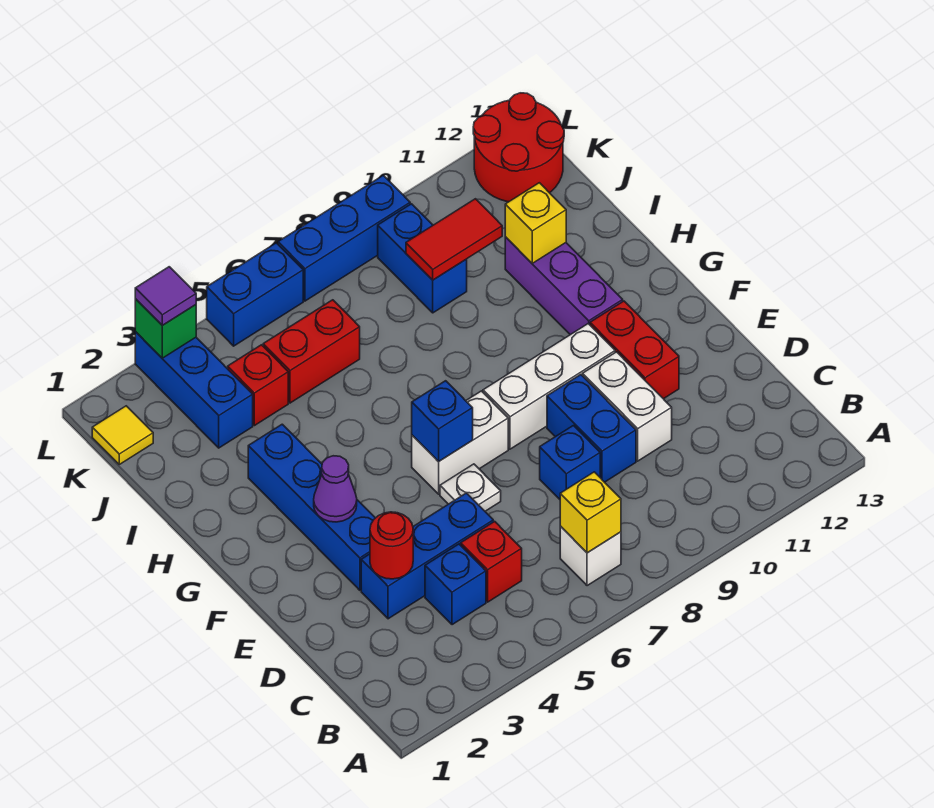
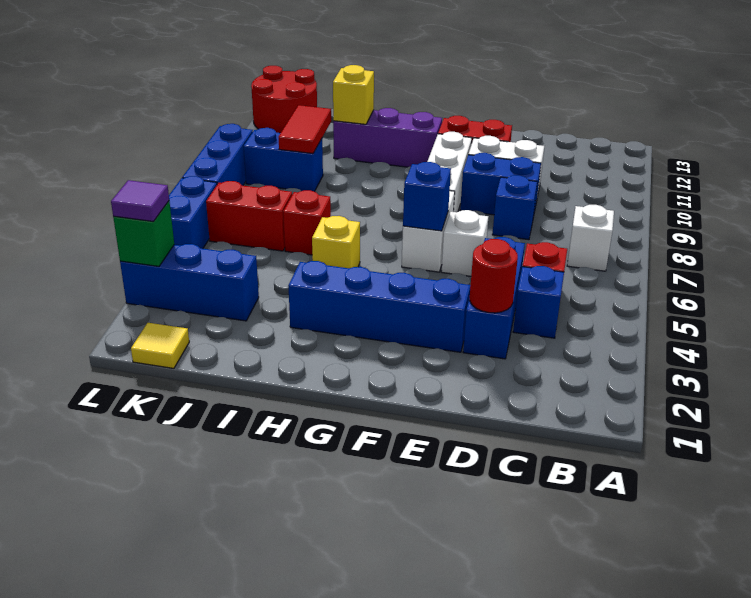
yellow 1x1 brick [560,472,621,553] -> yellow 1x1 brick moved to [312,216,360,268]
white 1x1 plate [440,464,501,511] -> white 1x1 brick [441,210,488,276]
purple 1x1 cone [314,456,357,522] -> none
red 1x1 brick [228,345,288,426] -> red 1x1 brick moved to [283,190,331,255]
red 1x2 brick [263,300,360,403] -> red 1x2 brick turned to [206,181,292,251]

